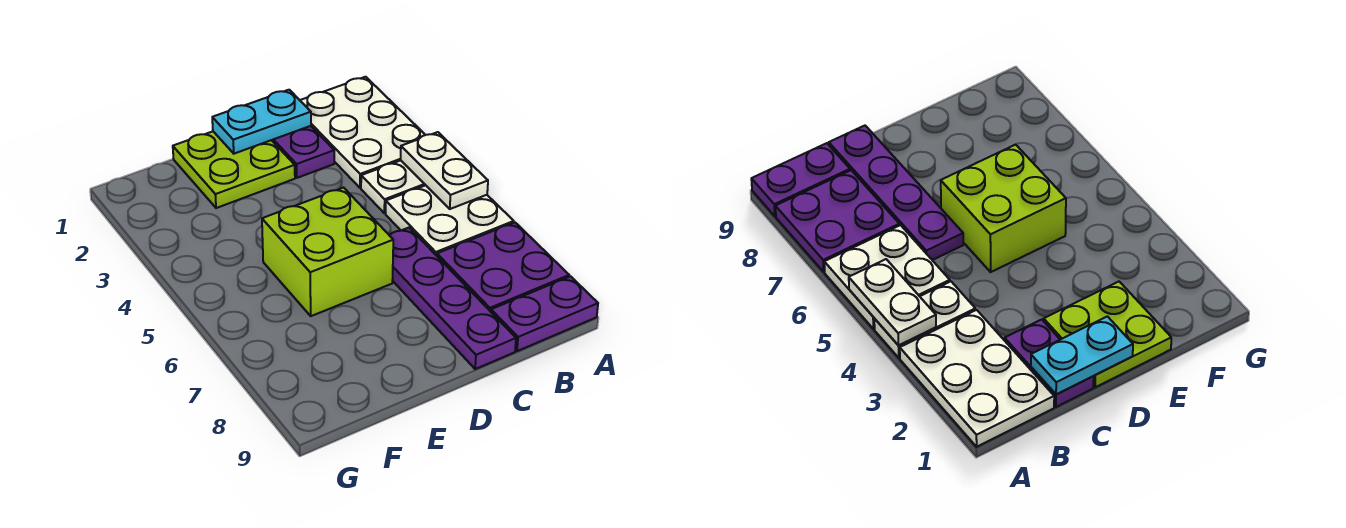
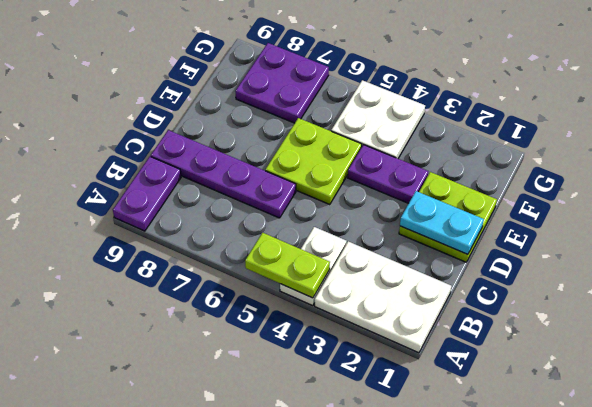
white 1x2 plate [401,132,488,209] -> lime 1x2 plate [245,233,330,298]
white 2x2 plate [386,185,514,256] -> white 2x2 plate moved to [331,80,425,159]
purple 2x2 plate [437,222,569,312] -> purple 2x2 plate moved to [235,43,329,123]
purple 1x2 plate [272,126,334,178] -> purple 1x2 plate moved to [348,145,428,203]
cyan 1x2 plate [212,90,311,154] -> cyan 1x2 plate turned to [400,191,484,254]
lime 2x2 brick [262,188,393,316] -> lime 2x2 plate [265,118,362,204]

